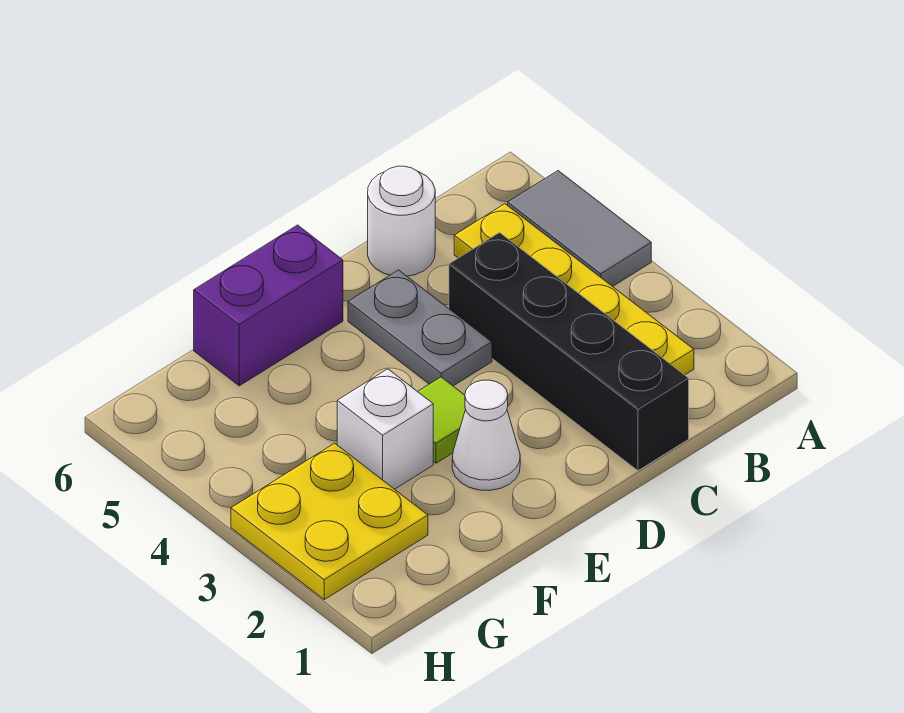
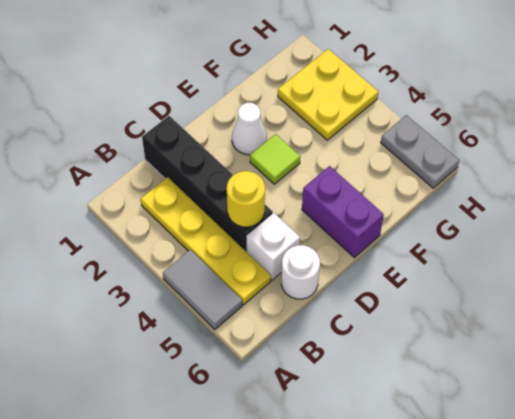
none -> yellow 1x1 round brick [227,171,265,227]
grey 1x2 plate [348,270,492,386] -> grey 1x2 plate moved to [381,115,459,188]
purple 1x2 brick [194,225,343,386] -> purple 1x2 brick turned to [302,166,384,258]
white 1x1 brick [337,369,433,489] -> white 1x1 brick moved to [247,213,300,280]

